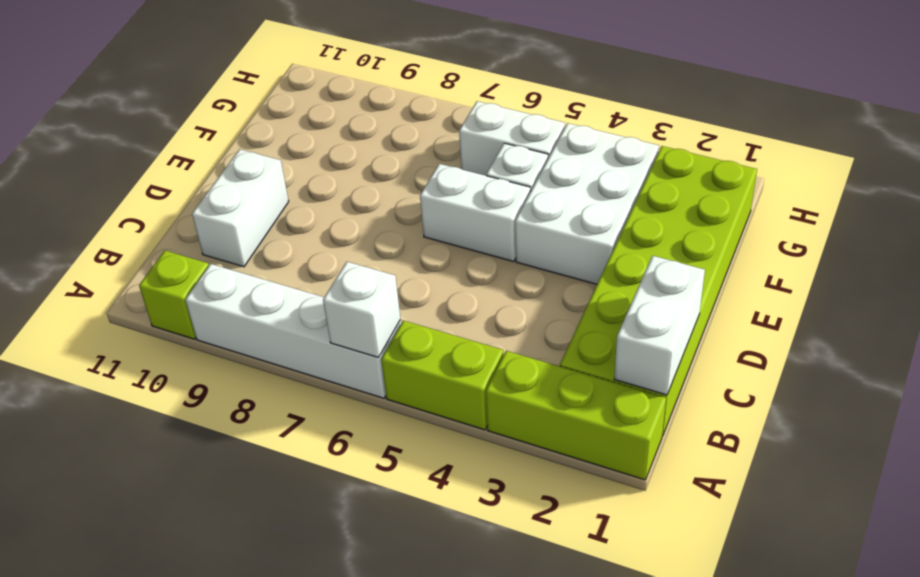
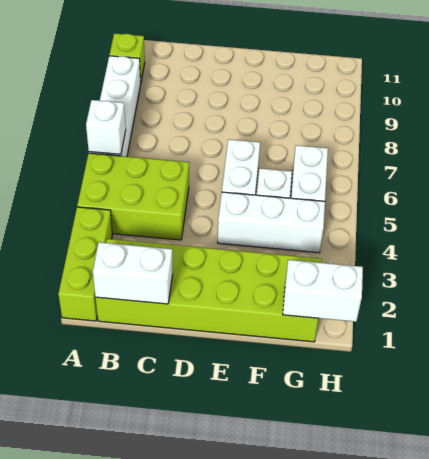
lime 1x2 brick [381,320,503,430] -> lime 2x3 brick [77,153,189,240]
white 1x2 brick [192,149,289,267] -> white 1x2 brick moved to [283,260,363,322]
white 2x3 brick [515,123,659,284] -> white 1x3 brick [218,192,325,253]

